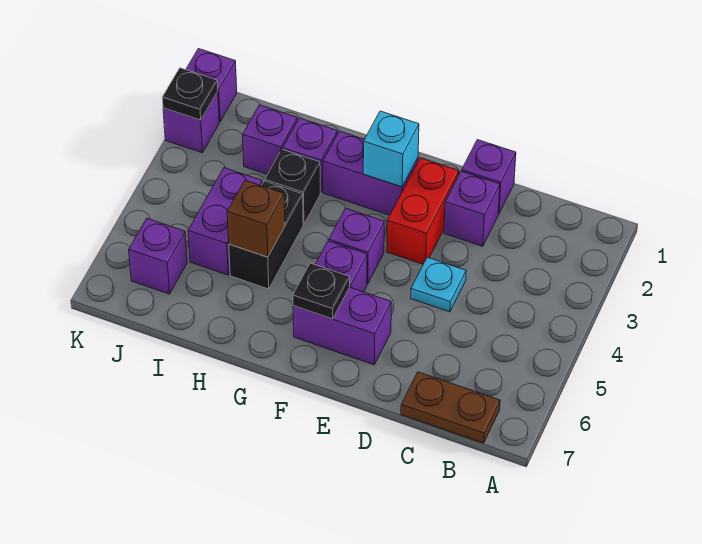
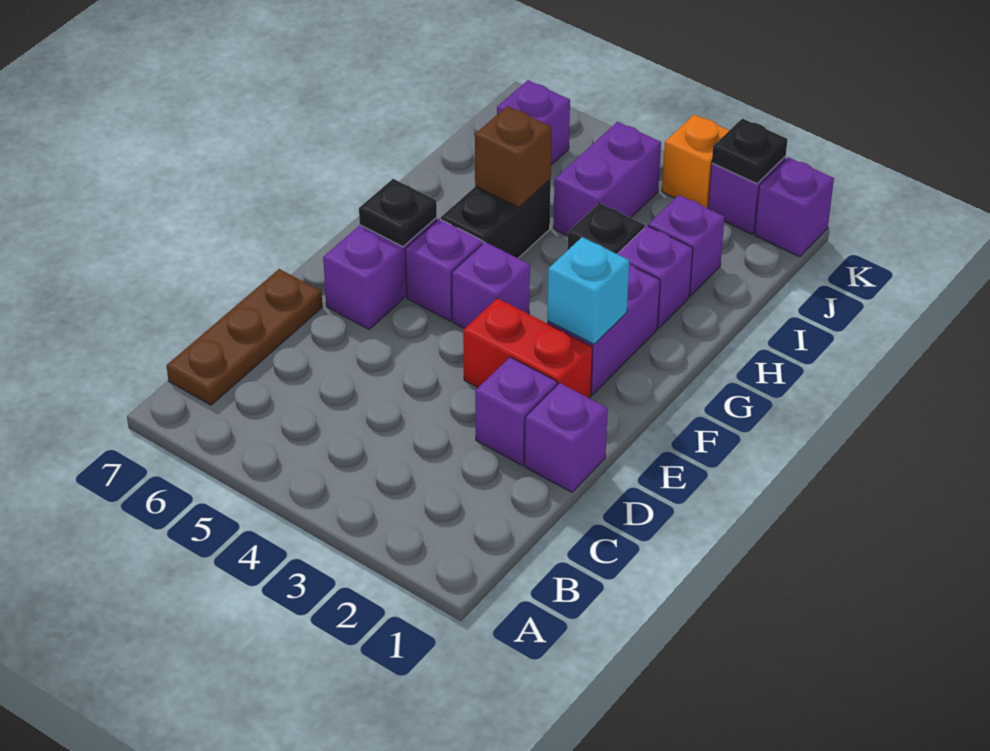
brown 1x2 plate [401,372,500,443] -> brown 1x3 plate [167,269,322,405]
cyan 1x1 plate [411,257,466,312] -> none
black 1x2 brick [229,181,303,289] -> black 1x2 brick turned to [441,179,551,258]
purple 1x2 brick [188,168,262,275] -> purple 1x2 brick turned to [553,122,661,236]
none -> orange 1x1 brick [662,114,729,208]

